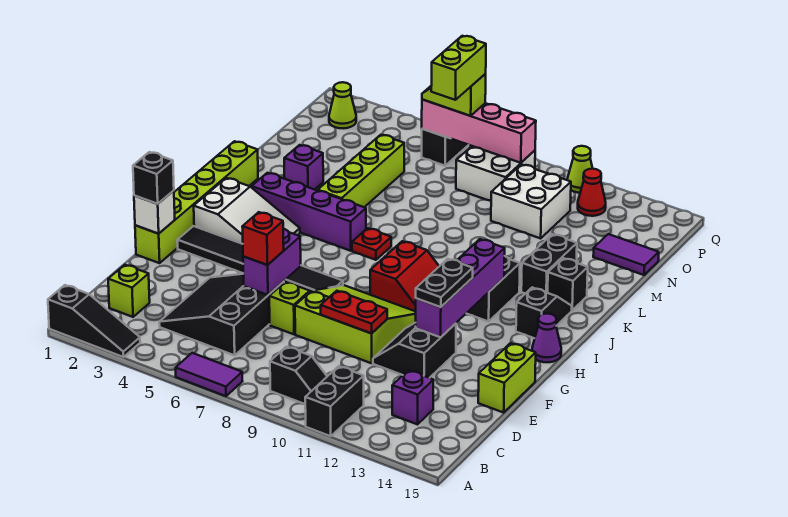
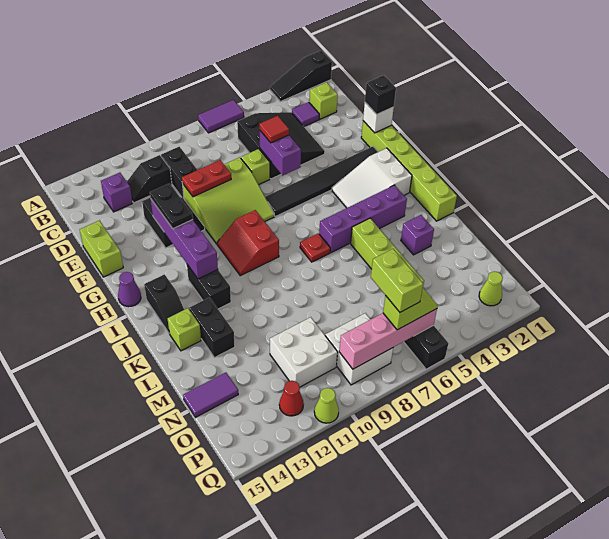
black 1x2 brick [305,366,364,436] -> black 1x2 brick moved to [161,147,197,199]
black 1x2 slope [270,347,327,404] -> black 1x2 slope moved to [127,155,172,203]
none -> purple 1x1 tile [292,102,319,126]
red 1x1 brick [242,212,284,265] -> red 1x1 tile [260,116,289,143]
black 1x1 brick [548,258,588,310] -> lime 1x1 brick [168,308,201,351]

